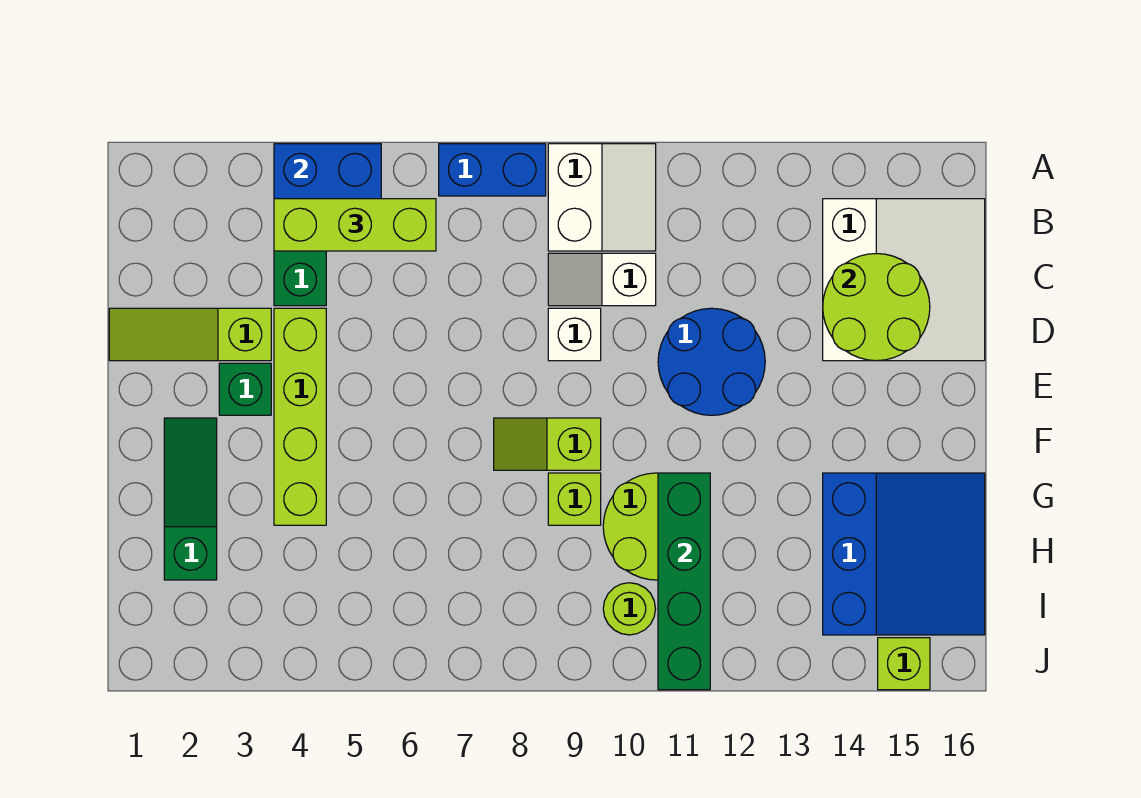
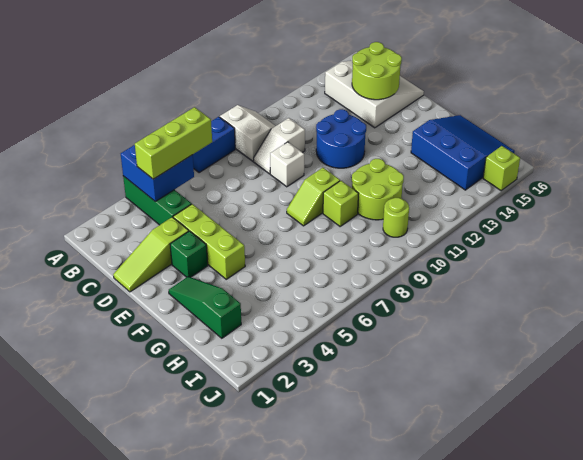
lime 1x4 brick [274,308,326,525] -> lime 1x3 brick [173,204,245,279]
green 1x4 brick [658,473,710,690] -> none

